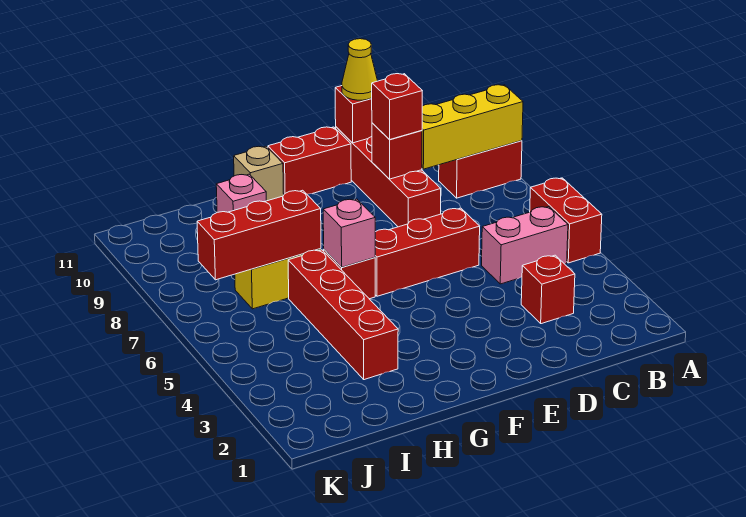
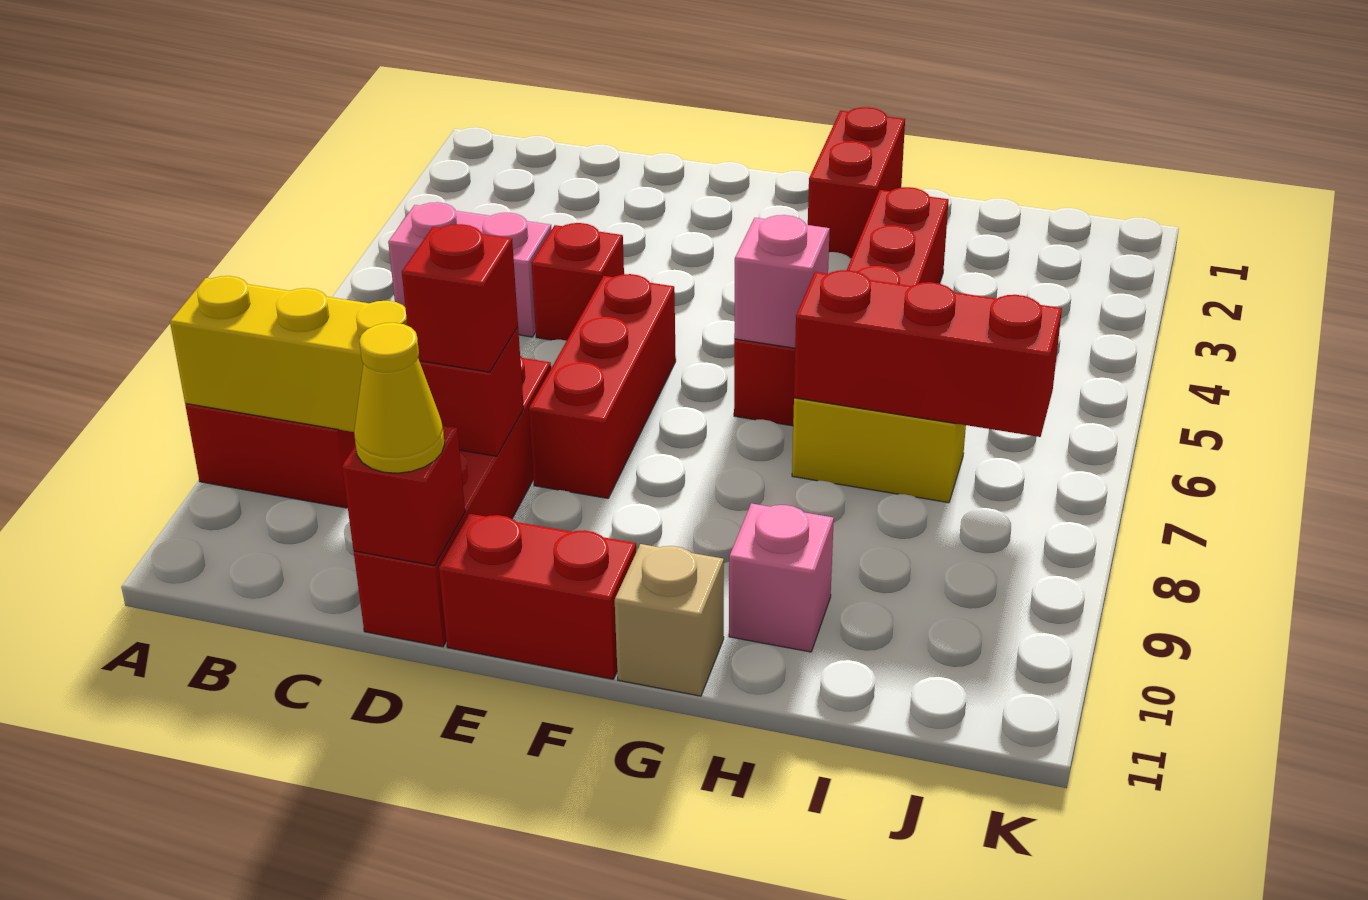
red 1x2 brick [530,178,602,263] -> red 1x2 brick moved to [808,107,905,258]
red 1x1 brick [521,255,575,324] -> red 1x1 brick moved to [531,223,624,341]
red 1x3 brick [375,208,480,296] -> red 1x3 brick turned to [529,274,676,498]

